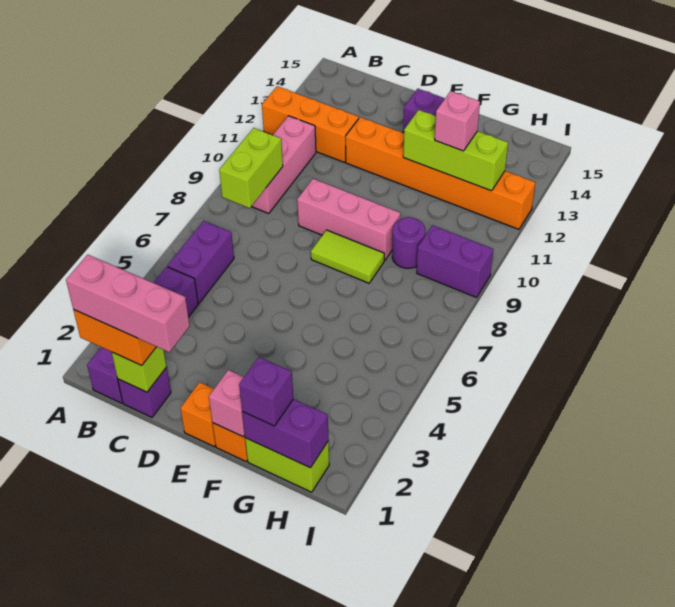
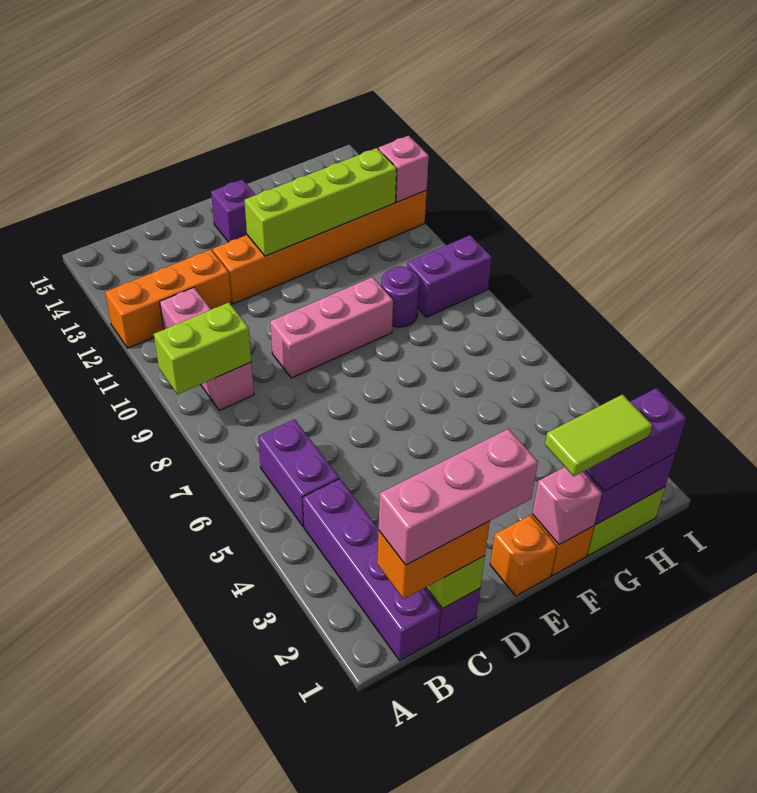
lime 1x2 brick [219,128,283,208] -> lime 1x2 brick turned to [154,302,251,394]
lime 1x2 tile [311,230,384,283] -> lime 1x2 tile moved to [545,394,652,476]
lime 1x3 brick [403,110,508,191] -> lime 1x4 brick [244,148,397,256]
purple 1x1 brick [239,357,293,426] -> purple 1x2 brick [585,388,686,491]
pink 1x1 brick [435,91,480,151] -> pink 1x1 brick moved to [378,136,429,202]

